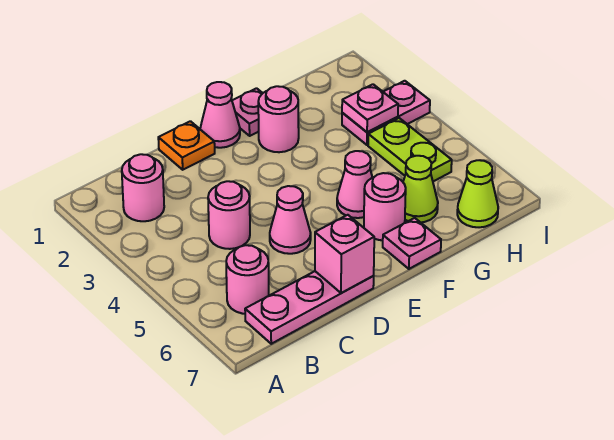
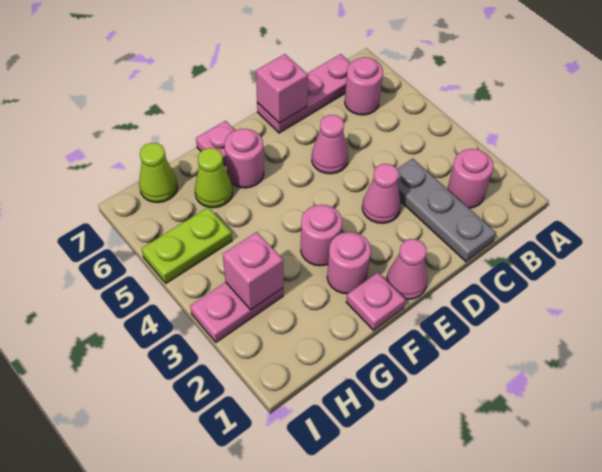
none -> grey 1x3 plate [397,158,496,262]
pink 1x1 round brick [208,181,250,249] -> pink 1x1 round brick moved to [301,205,342,266]
orange 1x1 plate [158,121,215,170] -> none
pink 1x1 cone [337,151,372,218] -> pink 1x1 cone moved to [362,164,401,223]
pink 1x1 plate [342,84,398,132] -> pink 1x1 brick [223,232,283,310]
lime 1x2 plate [368,118,452,181] -> lime 1x2 plate turned to [141,207,232,283]

